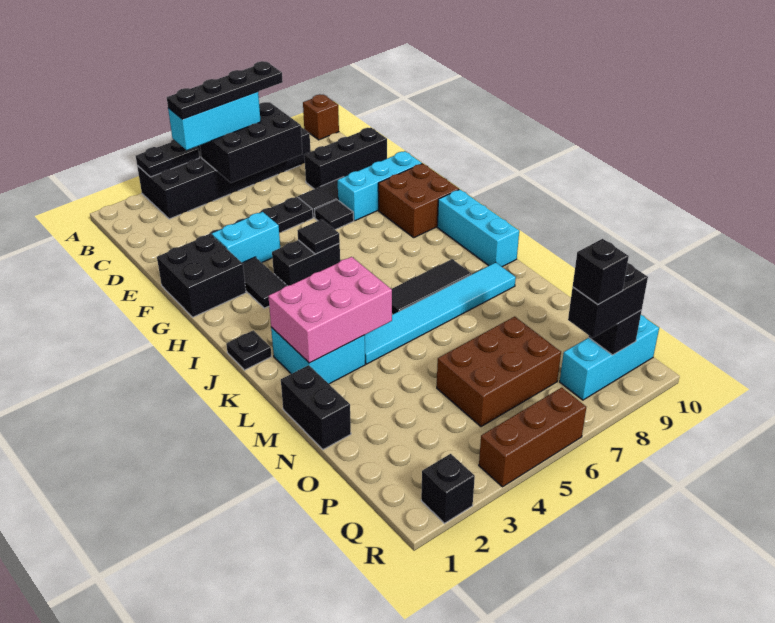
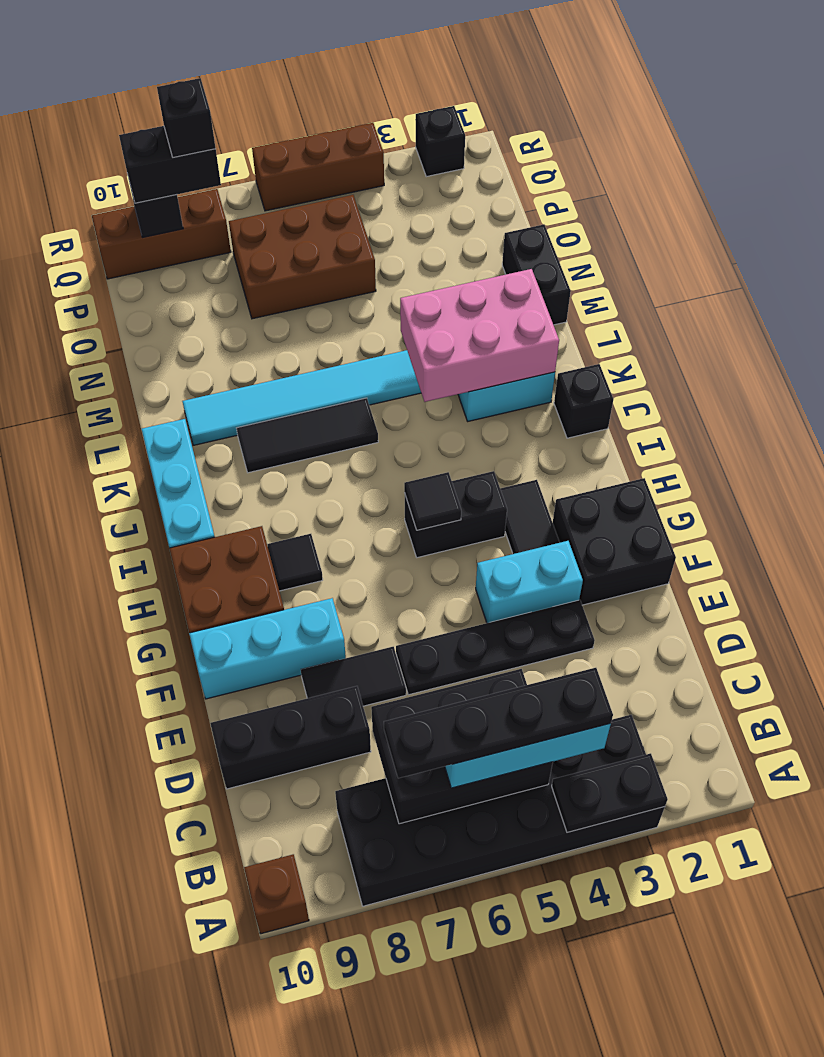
black 1x1 tile [315,200,354,230] -> black 1x1 tile moved to [267,534,323,591]
black 1x1 plate [226,330,271,370] -> black 1x1 brick [554,364,613,438]
cyan 1x3 brick [560,315,659,400] -> brown 1x3 brick [92,189,231,279]

